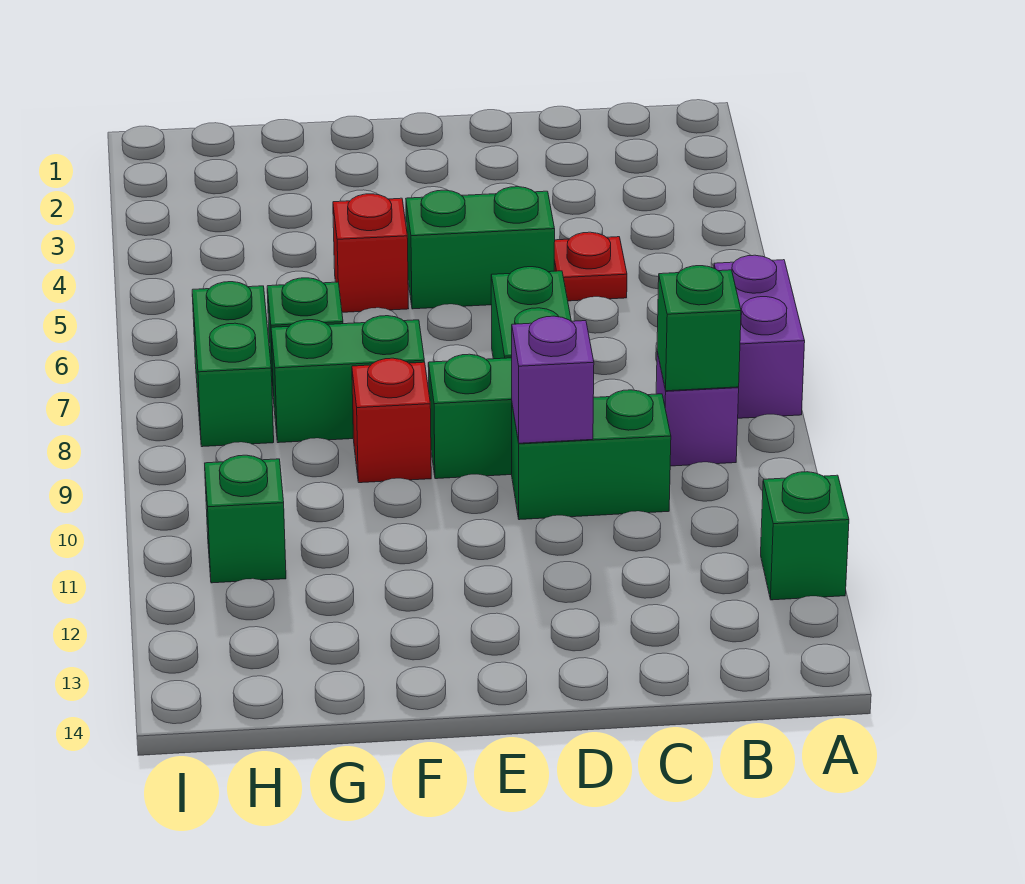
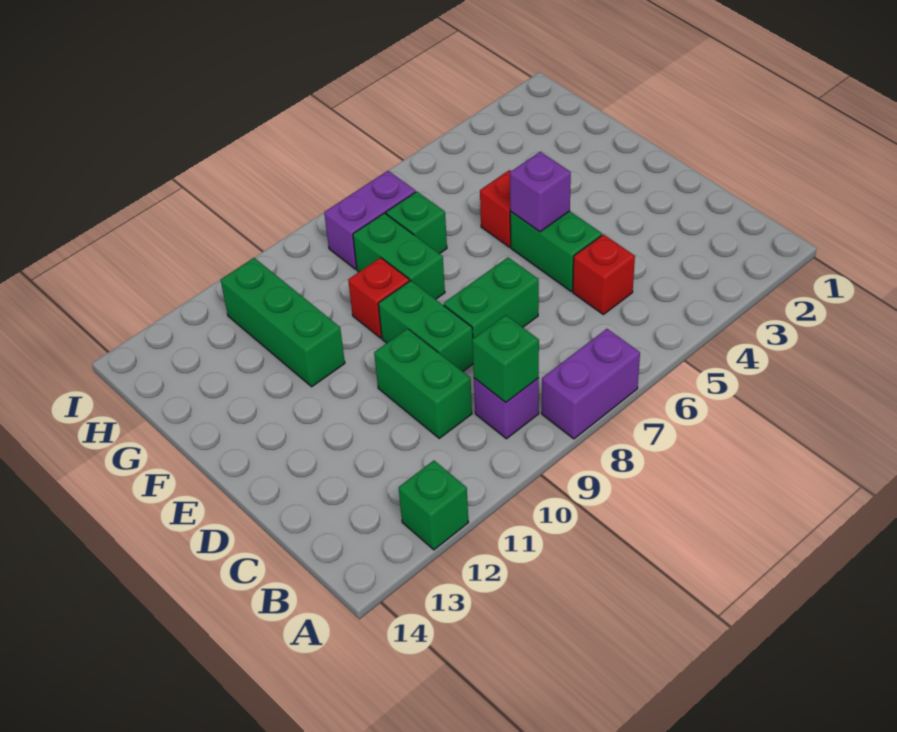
red 1x1 plate [554,232,627,301] -> red 1x1 brick [573,234,635,314]
purple 1x1 brick [512,316,594,443] -> purple 1x1 brick moved to [510,152,571,232]
green 1x2 brick [192,282,274,447] -> purple 1x2 brick [324,171,416,269]
green 1x1 brick [205,455,286,583] -> green 1x3 brick [221,258,345,387]

